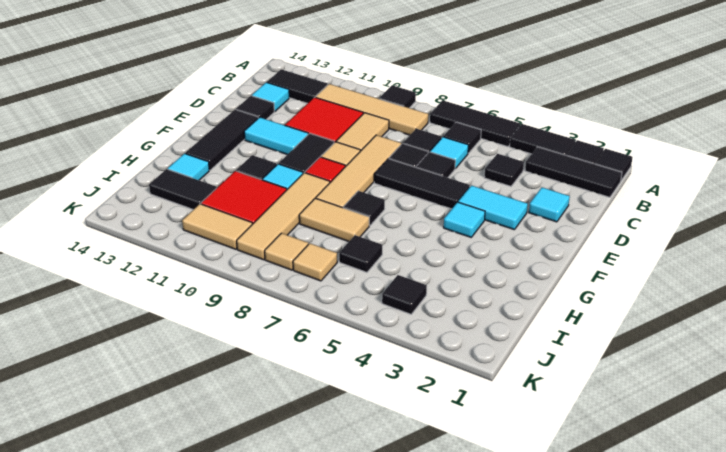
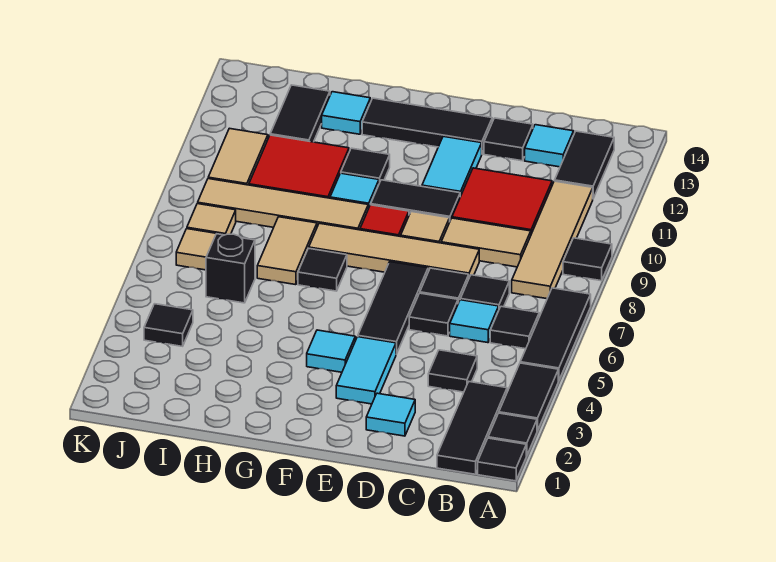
black 1x1 tile [339,235,383,272] -> black 1x1 brick [206,234,255,303]

